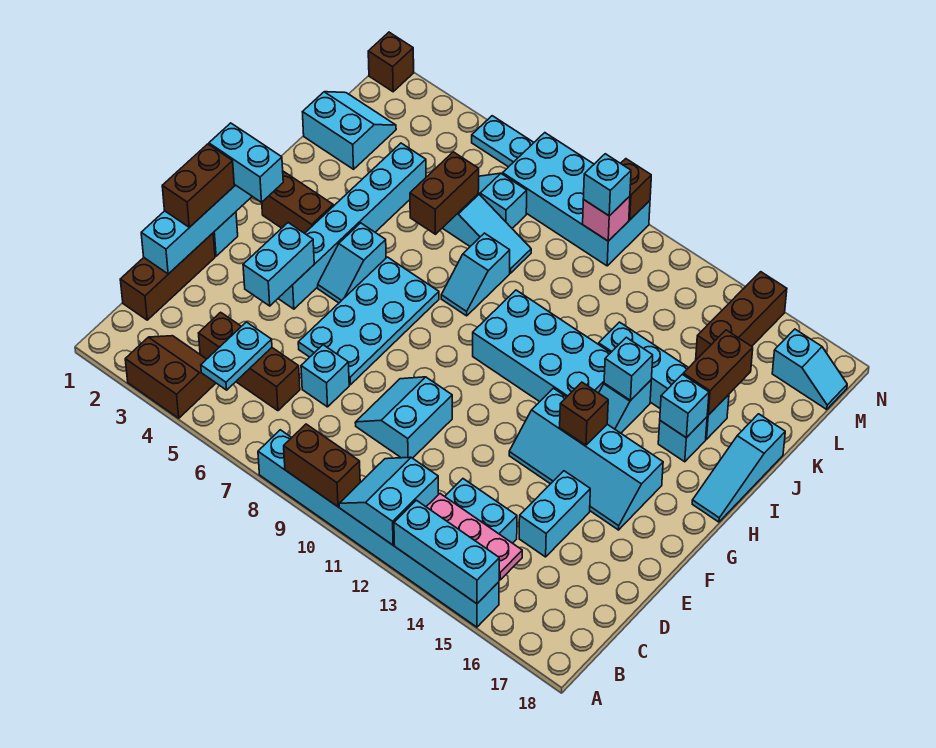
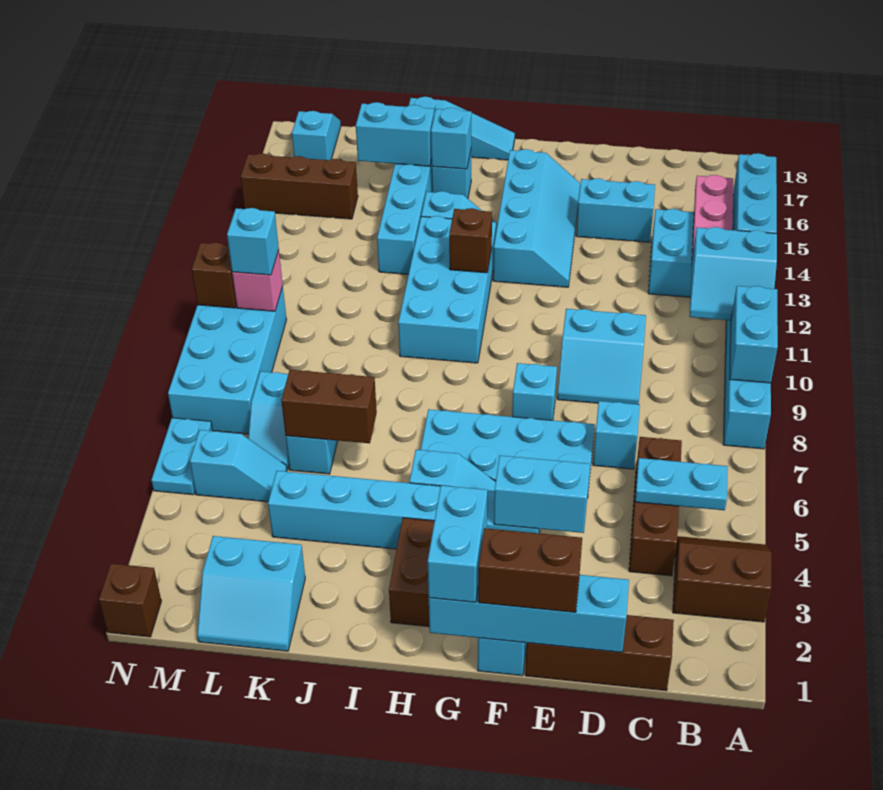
brown 2x2 slope [125,336,216,418] -> brown 2x2 slope turned to [673,536,771,622]
brown 1x2 brick [284,424,360,507] -> cyan 1x2 brick [730,286,778,383]
brown 1x1 brick [560,382,608,445] -> brown 1x1 brick moved to [449,208,492,273]
cyan 1x2 slope [441,233,510,316] -> cyan 1x2 slope moved to [190,430,287,502]
cyan 1x1 brick [604,337,653,400] -> cyan 1x1 brick moved to [512,363,557,420]
brown 1x2 brick [683,330,753,415] -> cyan 1x2 brick [356,102,434,166]
cyan 2x2 slope [303,92,396,169] -> cyan 2x2 slope turned to [197,536,305,651]

